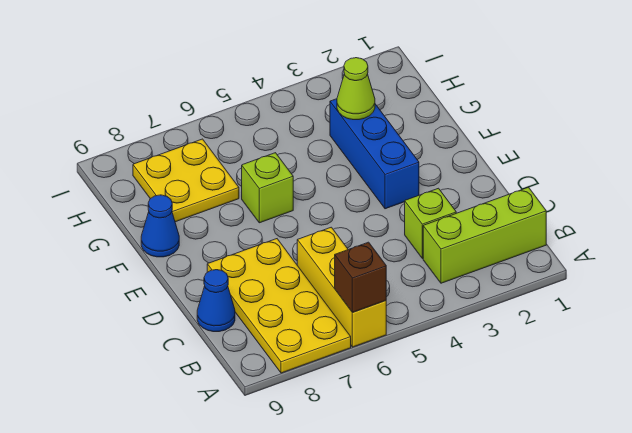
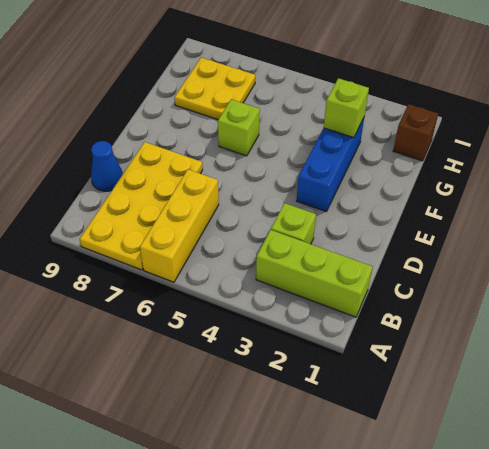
brown 1x1 brick [335,242,386,312] -> brown 1x1 brick moved to [393,104,438,161]
blue 1x1 cone [141,195,179,257] -> none
lime 1x1 cone [337,58,375,120] -> lime 1x1 brick [324,78,369,138]

